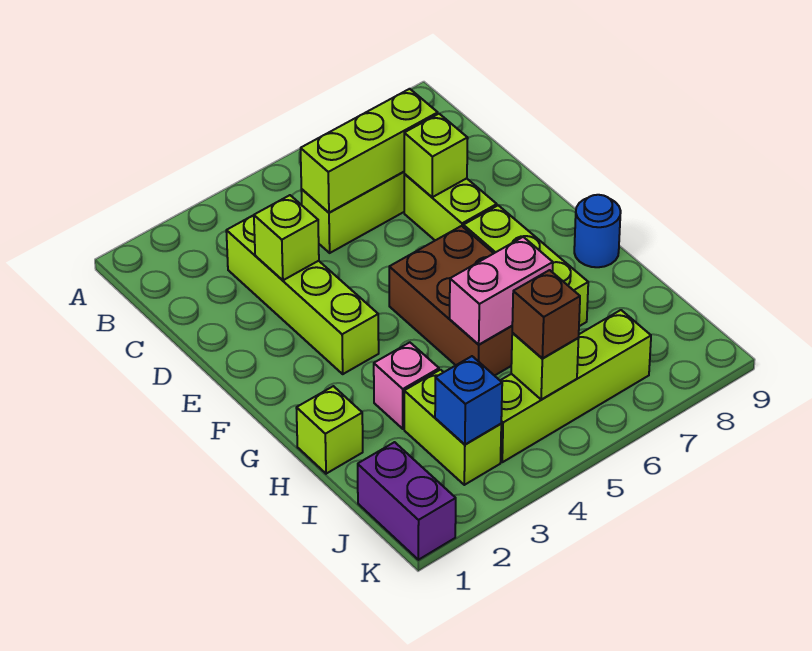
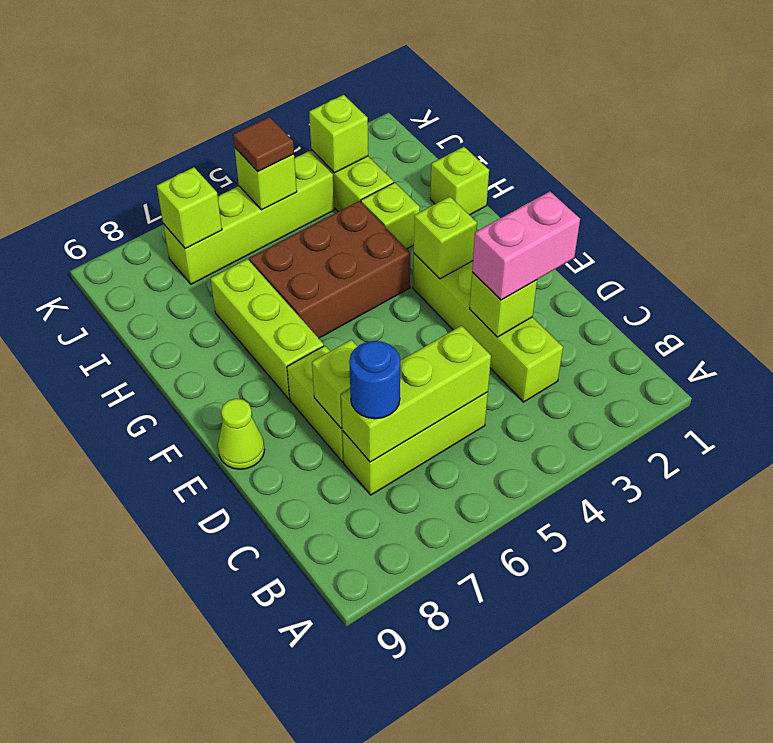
none -> lime 1x1 cone [218,399,265,469]
none -> lime 1x1 brick [414,196,477,279]
brown 2x3 brick [389,226,512,376] -> brown 2x3 brick turned to [249,201,411,338]
blue 1x1 round brick [574,195,621,267] -> blue 1x1 round brick moved to [349,341,400,419]
pink 1x1 brick [374,342,439,429] -> lime 1x1 brick [361,183,420,249]
pink 1x2 brick [450,237,553,345] -> pink 1x2 brick moved to [472,191,580,300]
purple 1x2 brick [358,442,456,560] -> none
blue 1x1 brick [435,356,502,445] -> lime 1x1 brick [309,95,368,173]
brown 1x1 brick [512,270,580,358] -> brown 1x1 tile [233,117,294,172]
none -> lime 1x1 brick [157,167,222,249]

